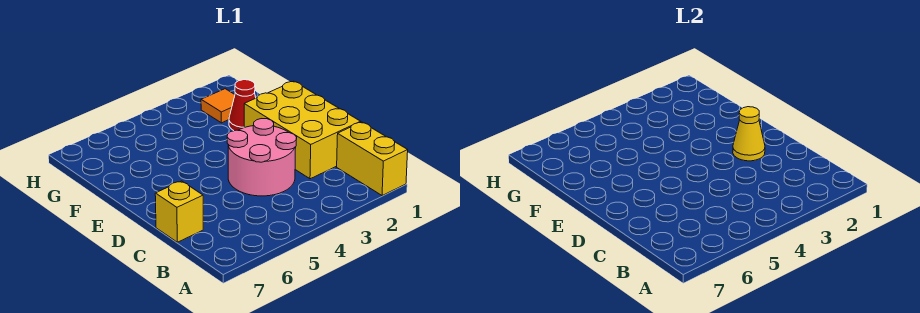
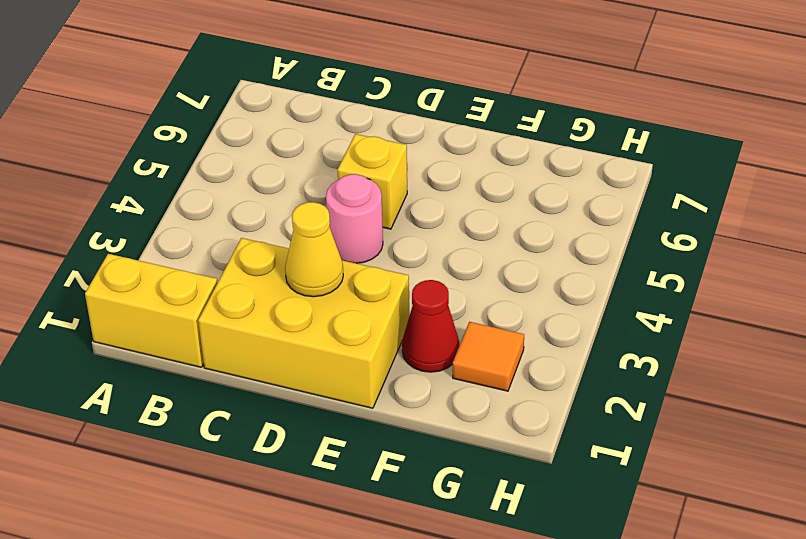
pink 2x2 round brick [227,119,297,196] -> pink 1x1 round brick [326,174,383,263]
yellow 1x1 brick [155,181,203,242] -> yellow 1x1 brick moved to [338,134,407,229]

